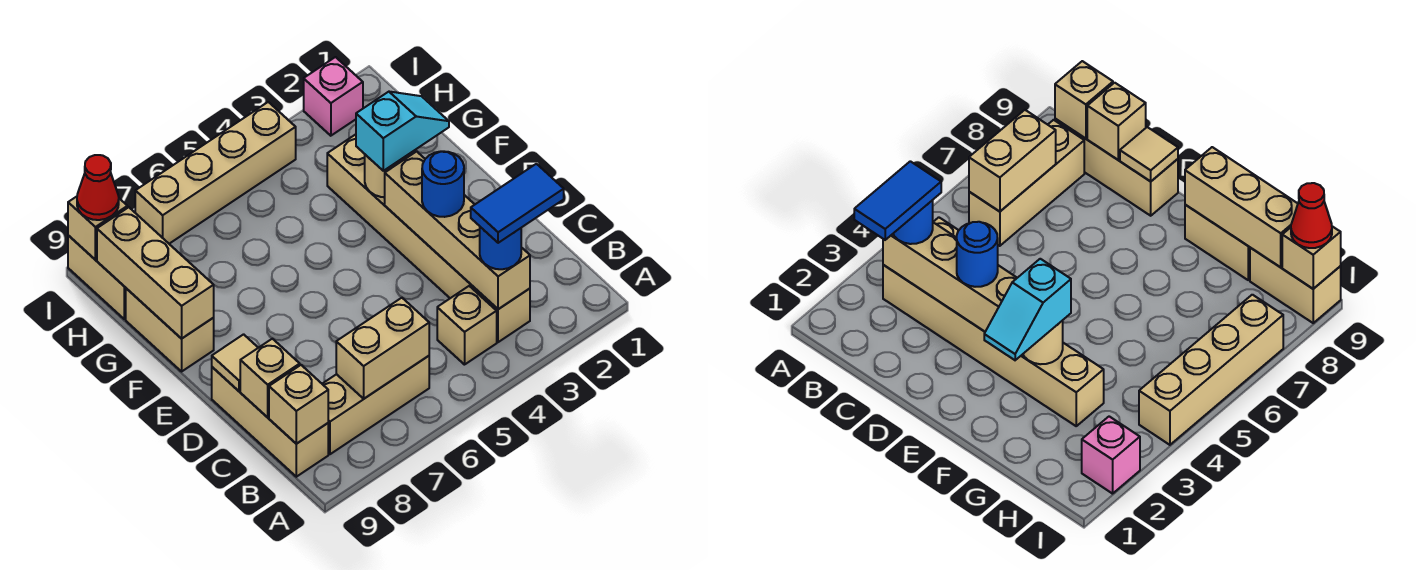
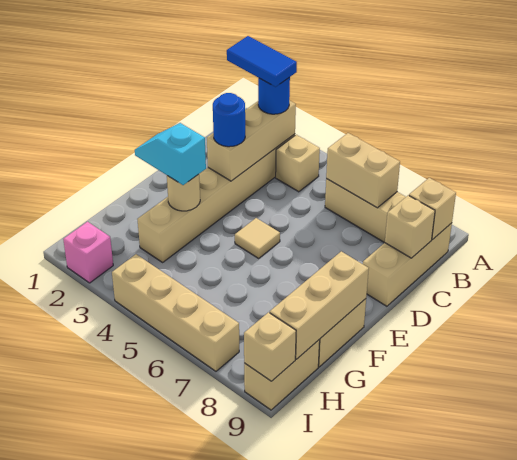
tan 1x4 brick [385,151,530,309] -> tan 1x3 brick [207,100,296,181]
tan 1x1 tile [212,334,258,391] -> tan 1x1 tile moved to [235,218,280,258]
red 1x1 cone [77,155,119,220] -> none

